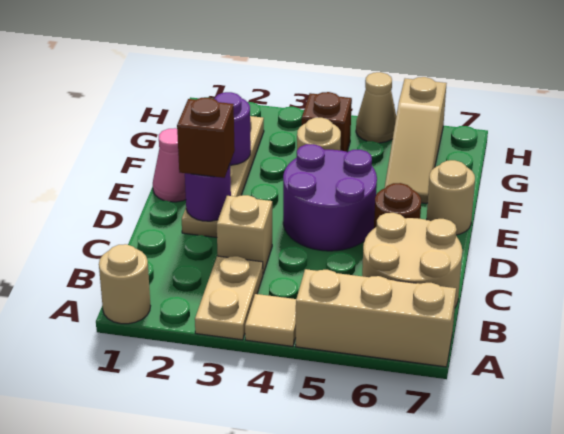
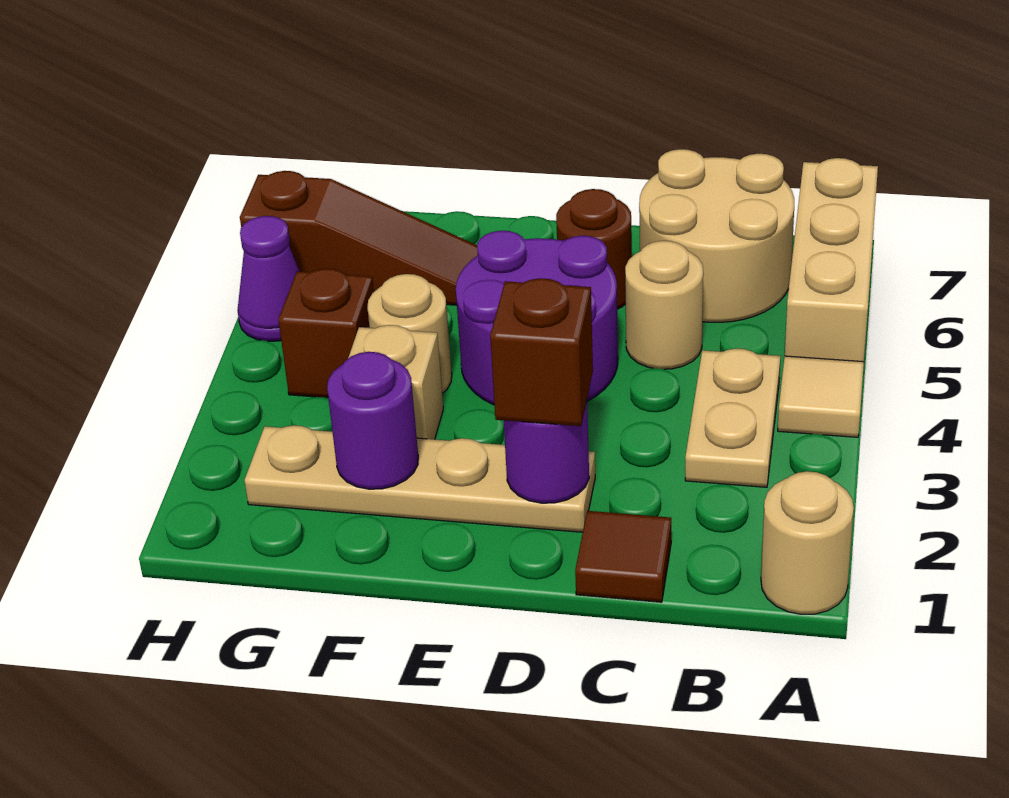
tan 1x2 plate [195,256,263,340] -> tan 1x2 plate turned to [685,348,781,487]
none -> brown 1x1 tile [575,511,671,602]
tan 1x1 brick [217,195,272,274] -> tan 1x1 brick moved to [348,325,443,439]
pink 1x1 cone [153,128,186,202] -> none
tan 1x1 round brick [427,160,475,235] -> tan 1x1 round brick moved to [625,241,703,369]
tan 1x3 slope [385,77,447,204] -> brown 1x3 slope [240,171,478,305]
tan 1x1 cone [356,72,396,143] -> purple 1x1 cone [237,216,300,341]

